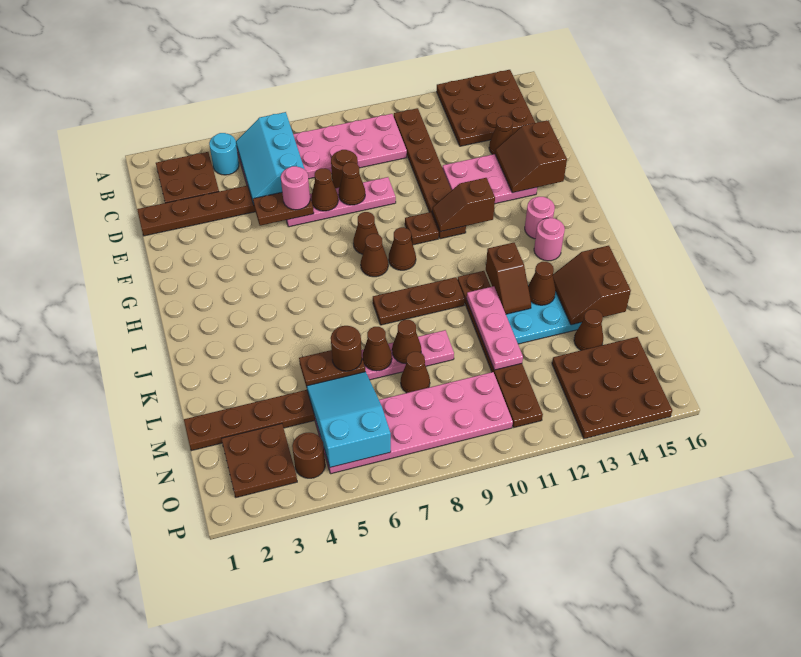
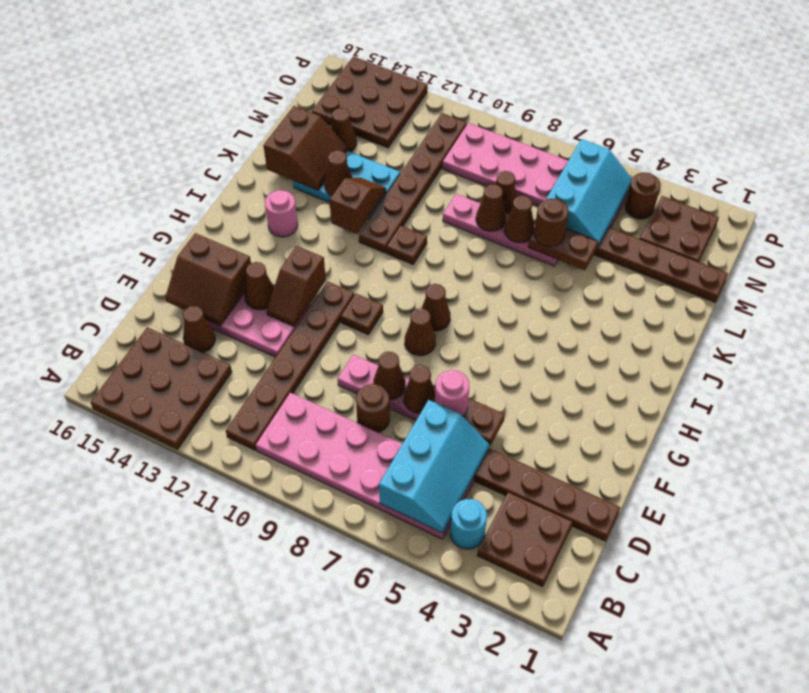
brown 2x2 slope [495,120,567,193] -> brown 2x2 slope turned to [165,233,251,326]
brown 1x2 slope [432,178,495,232] -> brown 1x2 slope turned to [267,246,326,326]
brown 1x1 cone [389,227,416,270] -> brown 1x1 cone moved to [244,262,274,310]
pink 1x1 round brick [525,197,555,239] -> none
brown 1x3 plate [373,277,465,325] -> brown 1x1 plate [387,226,427,264]
pink 1x3 plate [467,286,523,370] -> none
cyan 2x3 slope [307,372,391,467] -> cyan 2x3 slope turned to [546,139,632,246]

